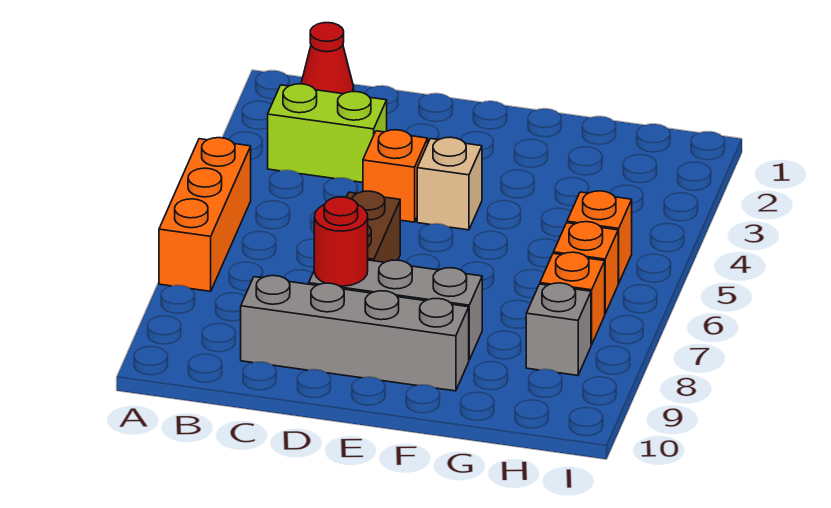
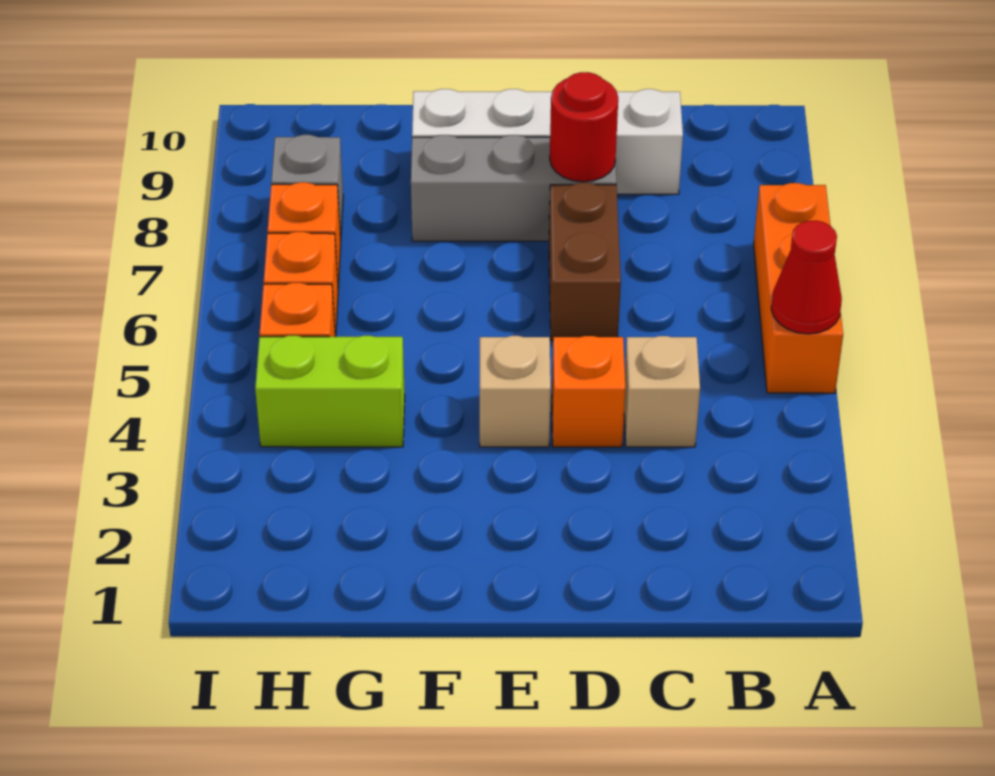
red 1x1 cone [301,23,354,94] -> red 1x1 cone moved to [771,221,842,334]
lime 1x2 brick [268,84,387,182] -> lime 1x2 brick moved to [255,336,405,447]
none -> tan 1x1 brick [624,336,700,447]
grey 1x4 brick [241,276,469,391] -> white 1x4 brick [412,89,683,194]

